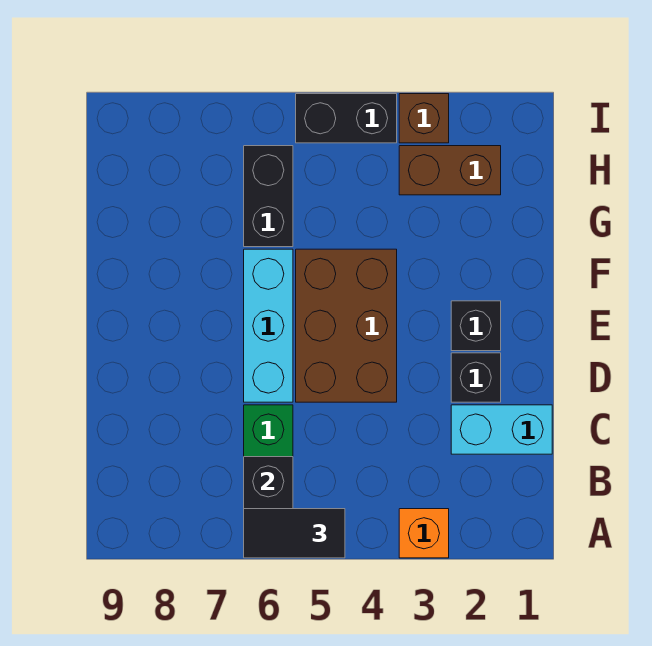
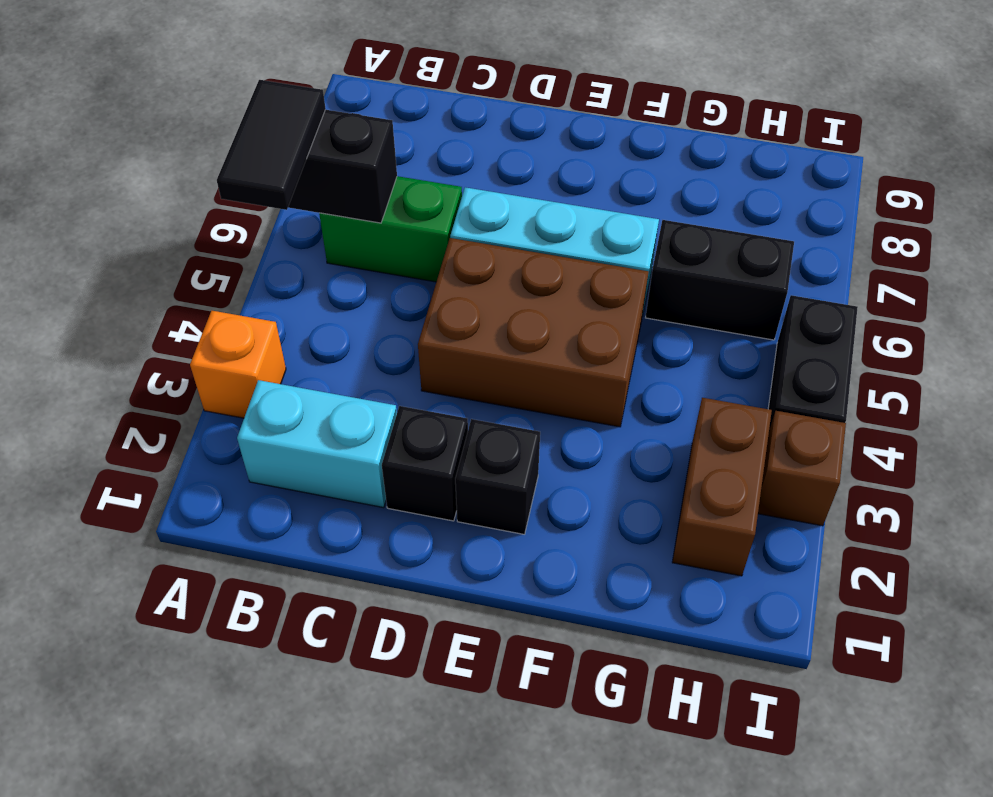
cyan 1x2 brick [451,405,552,454] -> cyan 1x2 brick turned to [237,380,397,508]

